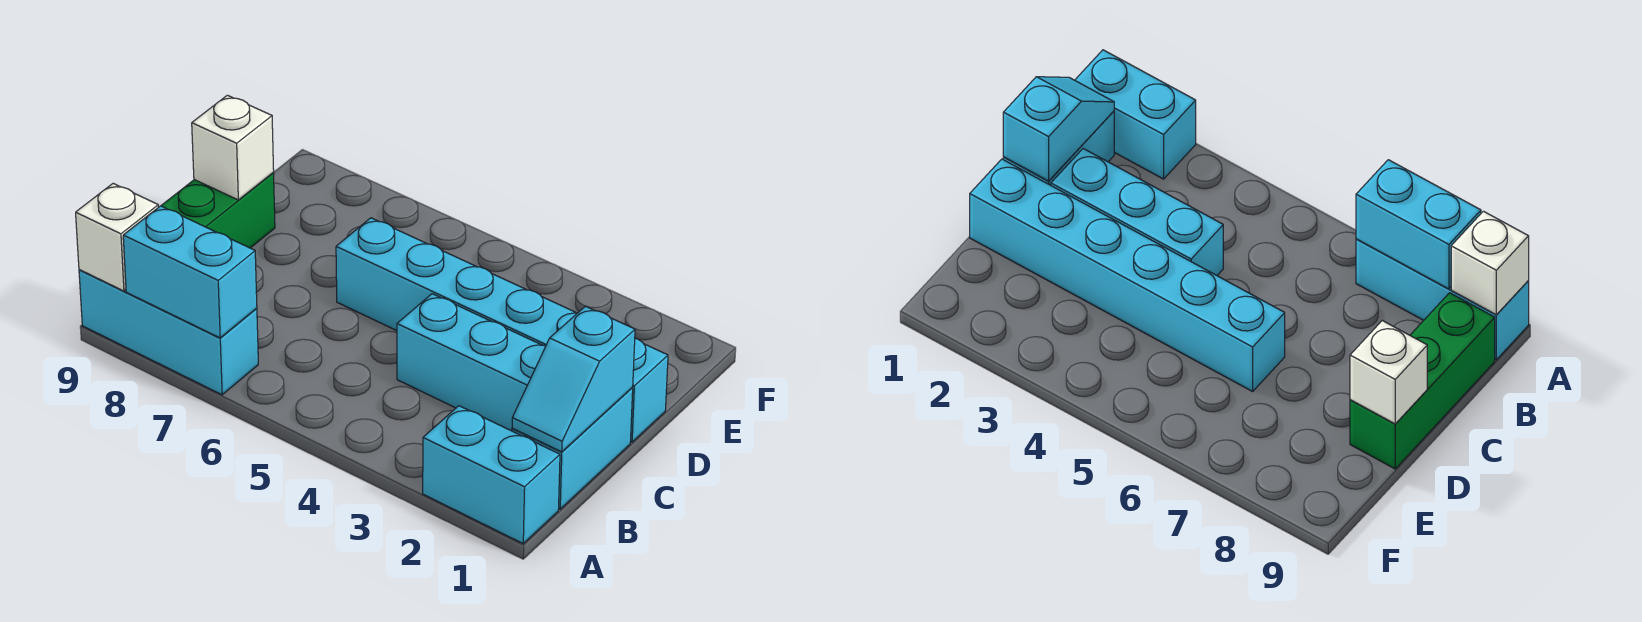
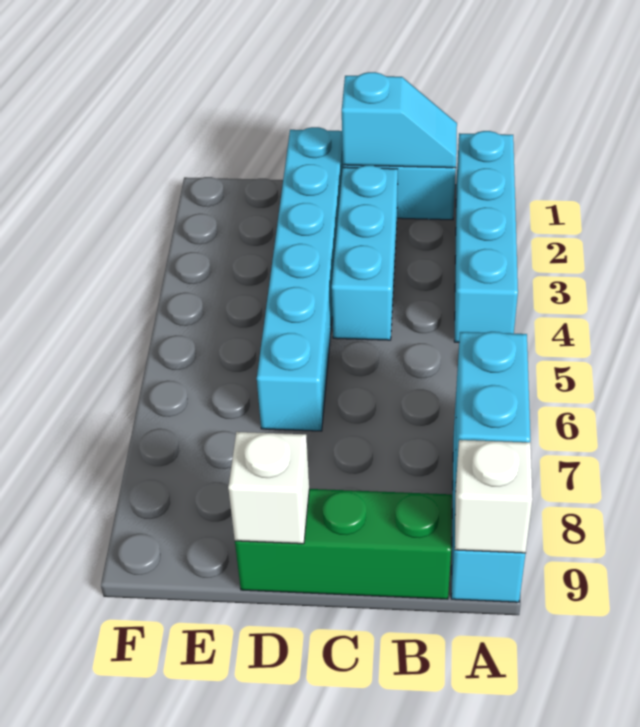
cyan 1x2 brick [423,406,560,543] -> cyan 1x4 brick [454,131,518,342]

